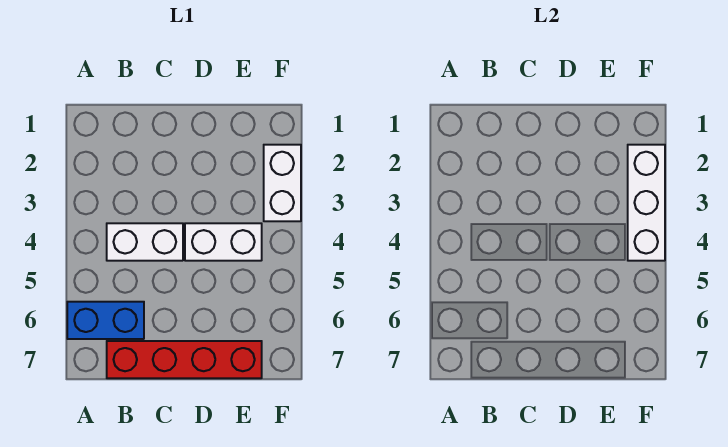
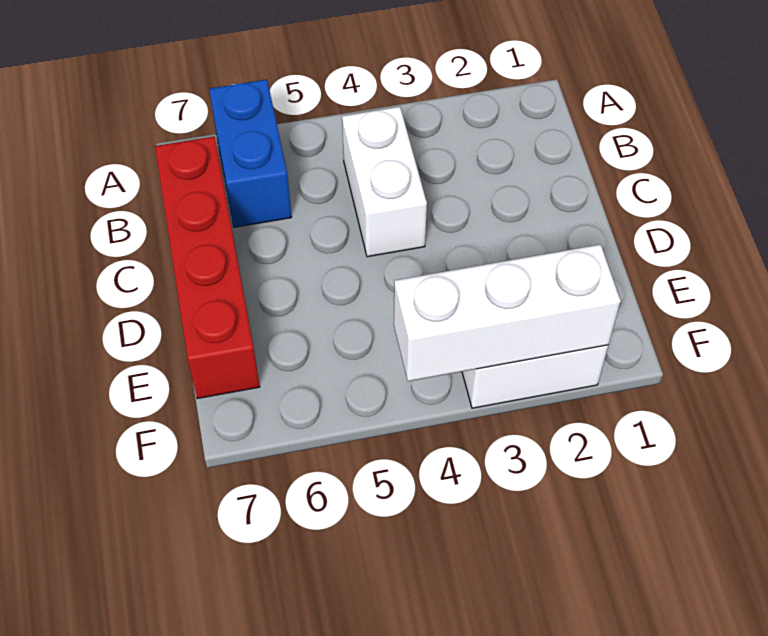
white 1x2 brick [185,223,262,261] -> none

